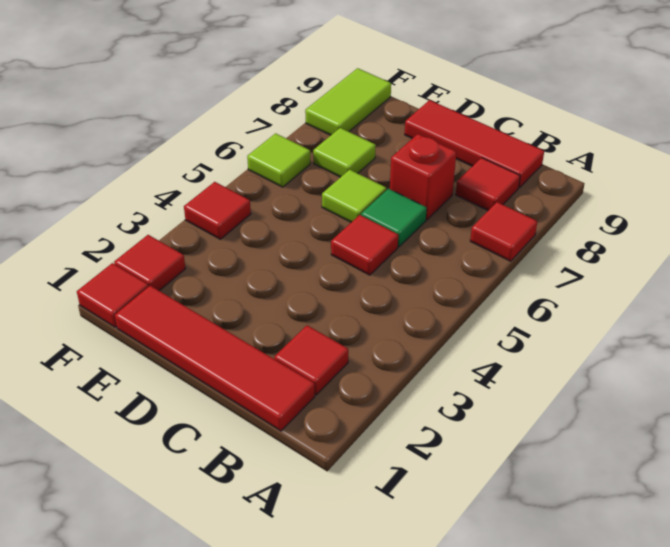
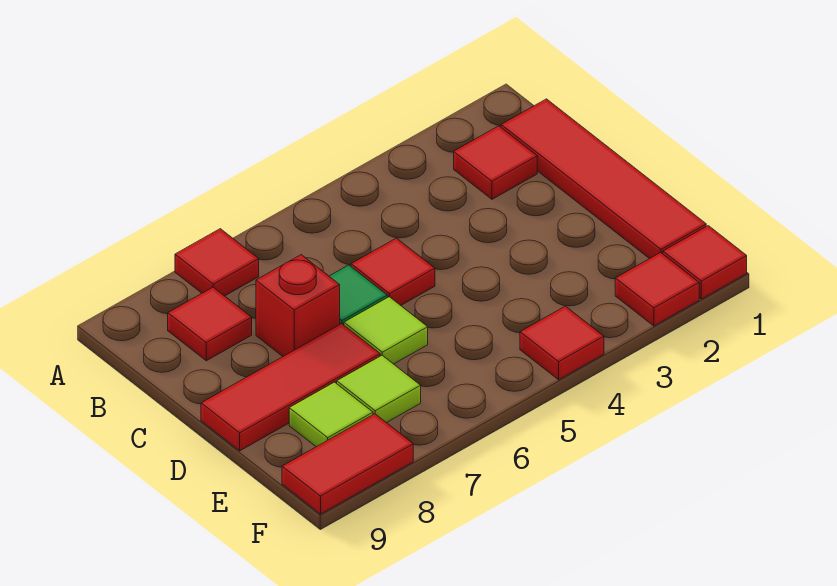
red 1x3 tile [405,100,544,188] -> red 1x3 tile turned to [201,324,380,451]
lime 1x1 tile [247,133,310,187] -> lime 1x1 tile moved to [289,382,373,447]
lime 1x2 tile [305,68,391,135] -> red 1x2 tile [282,414,413,514]

